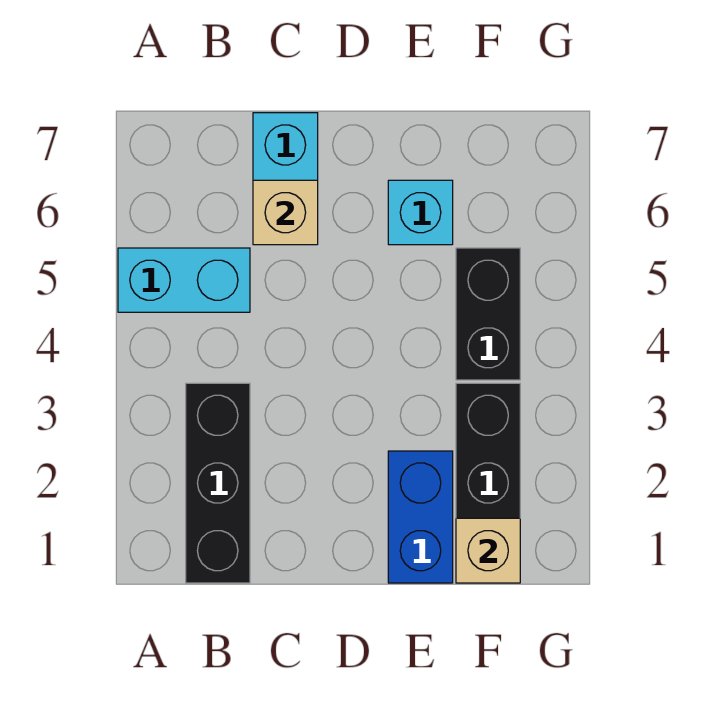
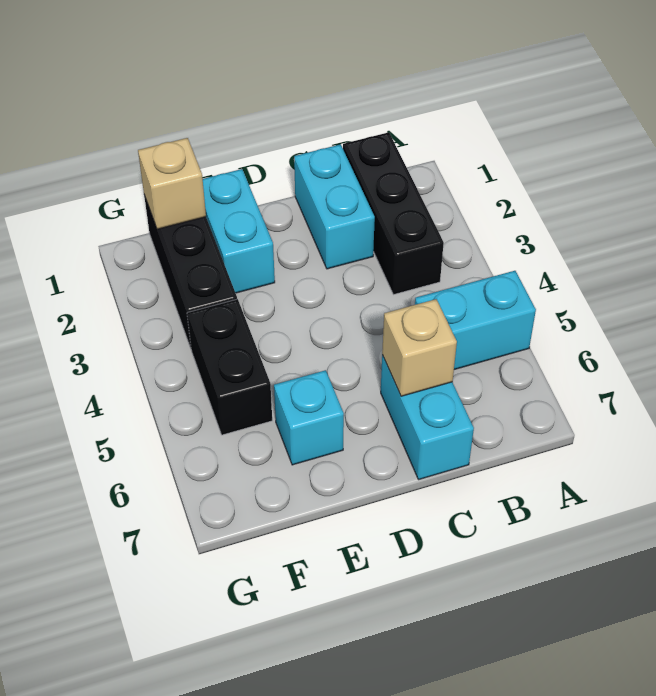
none -> cyan 1x2 brick [294,144,375,269]
blue 1x2 brick [388,451,453,583] -> cyan 1x2 brick [203,169,275,293]

